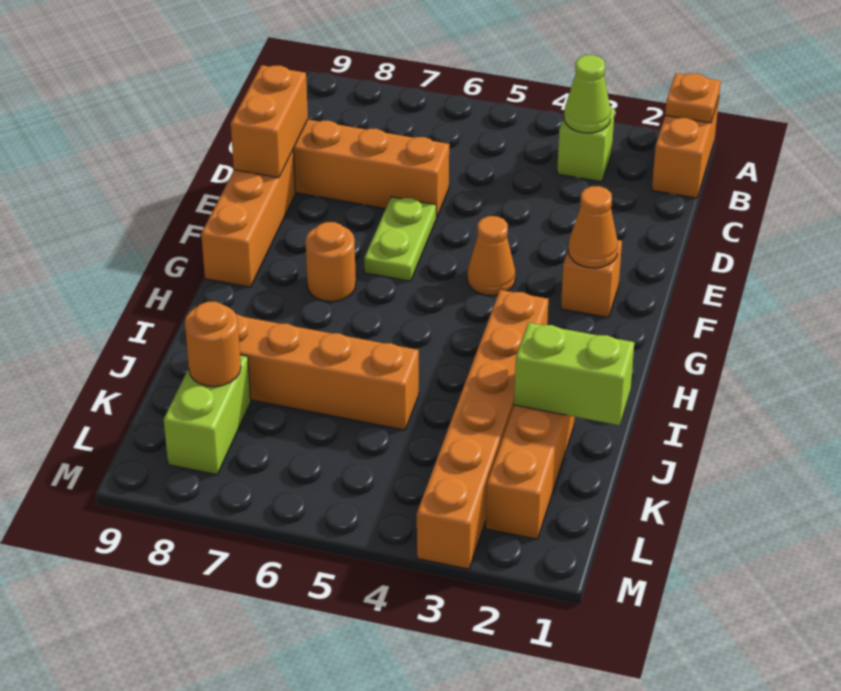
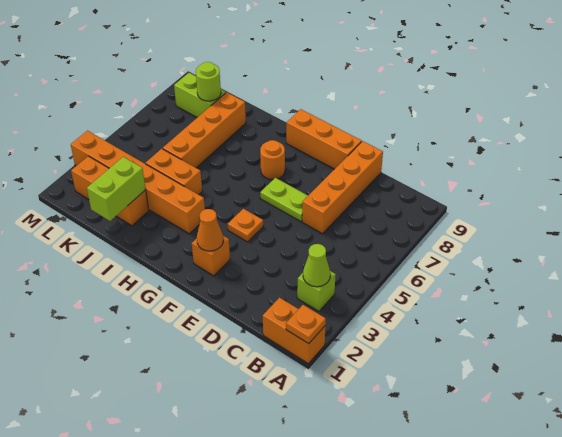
orange 1x2 brick [231,65,308,178] -> orange 1x2 brick moved to [145,149,202,195]
orange 1x1 cone [467,216,515,296] -> orange 1x1 plate [228,209,263,242]
orange 1x1 round brick [185,302,241,387] -> lime 1x1 round brick [196,62,221,101]

